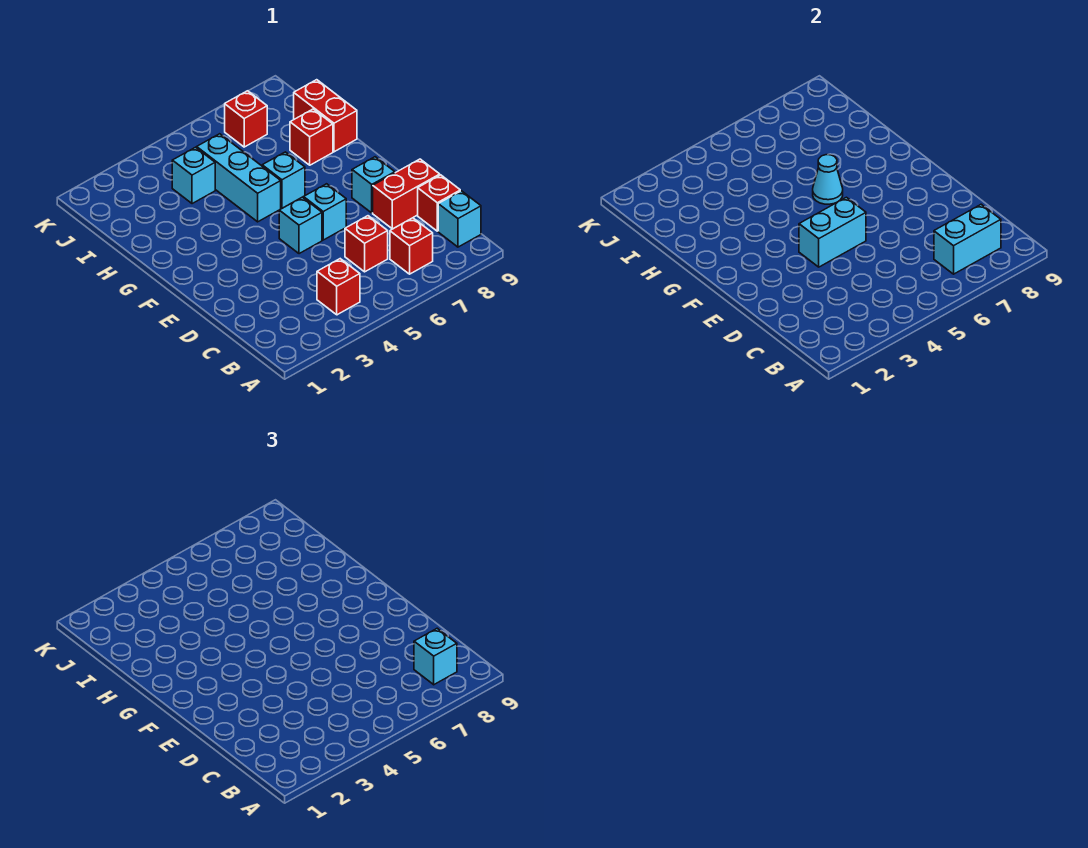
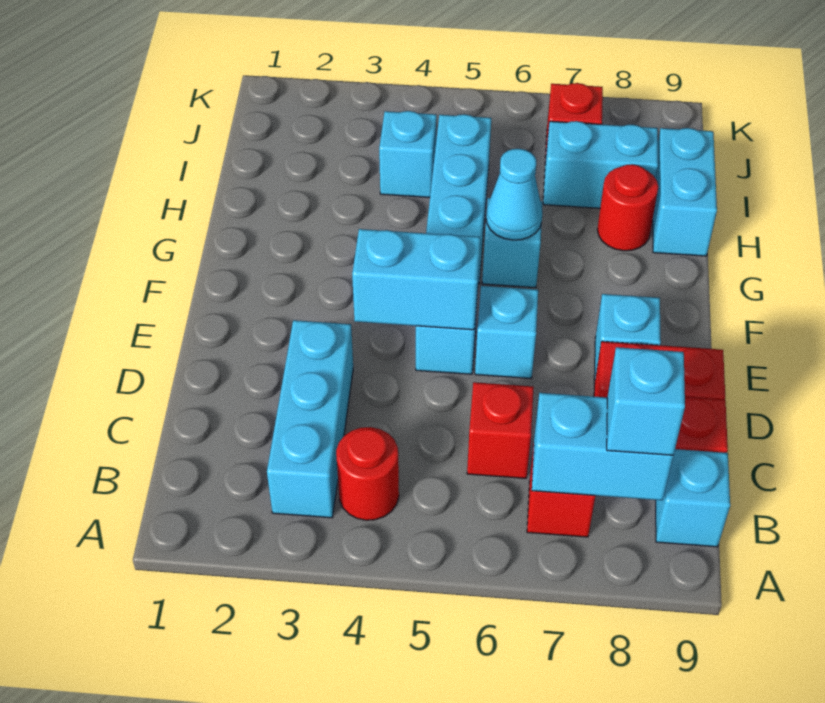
none -> cyan 1x3 brick [267,320,353,518]
red 1x1 brick [317,259,360,315] -> red 1x1 round brick [336,427,399,520]
red 1x1 brick [290,109,333,165] -> red 1x1 round brick [597,164,658,251]
red 1x2 brick [294,80,357,152] -> cyan 1x2 brick [653,128,717,256]
none -> cyan 1x2 brick [543,121,658,208]

